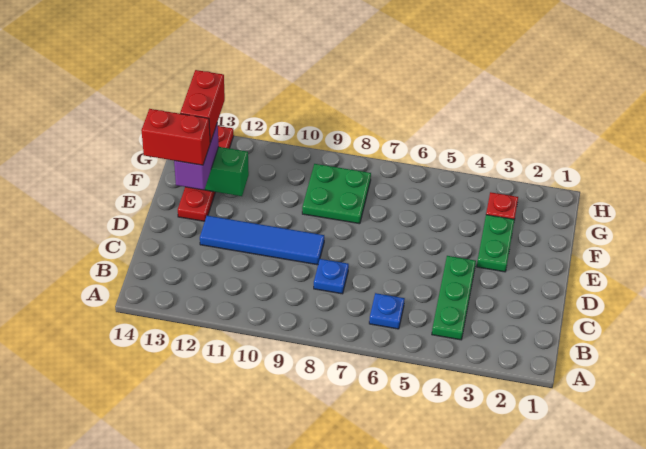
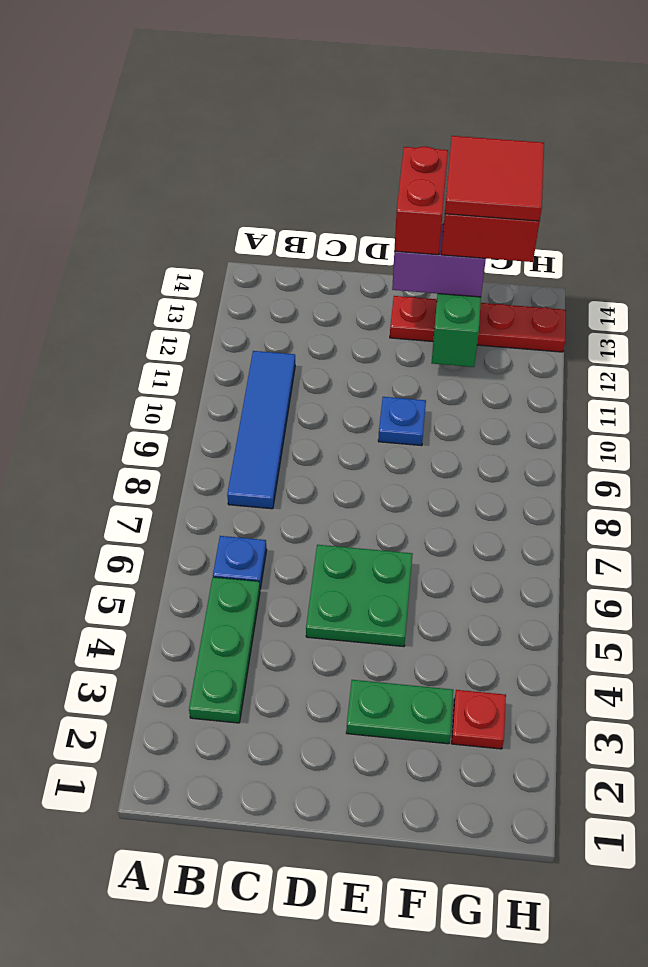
green 1x3 plate [432,256,476,340] -> green 1x3 plate turned to [189,577,260,723]
blue 1x1 plate [314,259,349,294] -> blue 1x1 plate moved to [378,397,426,446]
blue 1x4 tile [200,216,324,265] -> blue 1x4 tile moved to [227,351,295,509]
green 2x2 plate [302,164,371,224] -> green 2x2 plate moved to [306,545,413,647]
none -> red 2x2 tile [445,136,544,221]

